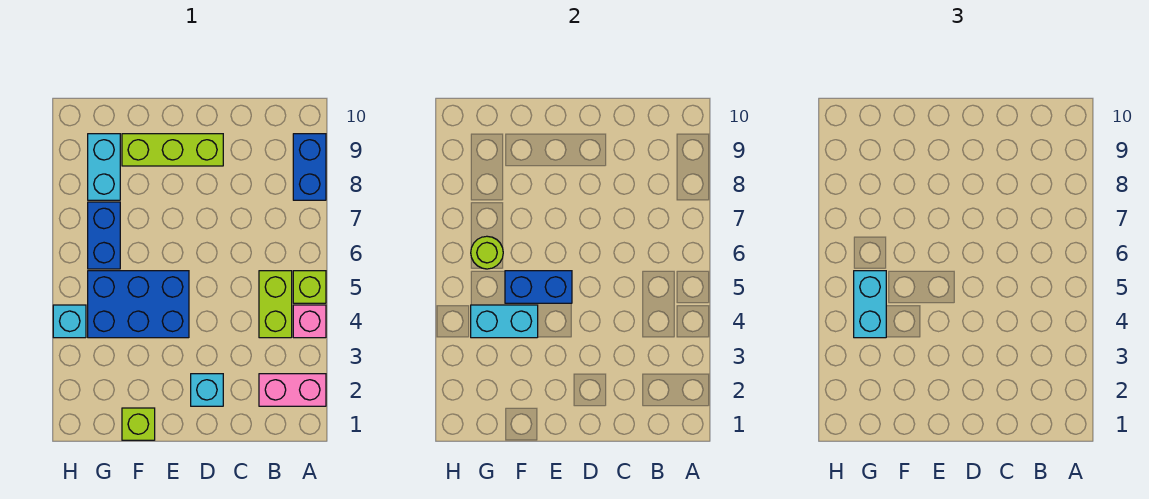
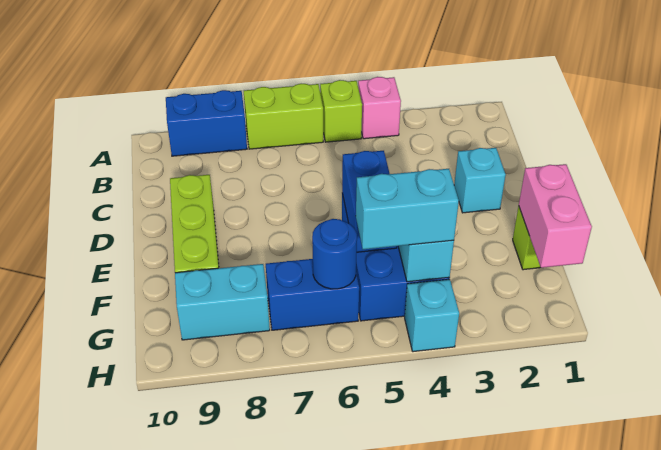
pink 1x2 brick [259,374,326,406] -> pink 1x2 brick moved to [519,164,592,268]
lime 1x2 brick [259,271,292,338] -> lime 1x2 brick moved to [244,84,323,149]
lime 1x1 round brick [471,236,503,269] -> blue 1x1 round brick [312,219,357,289]

